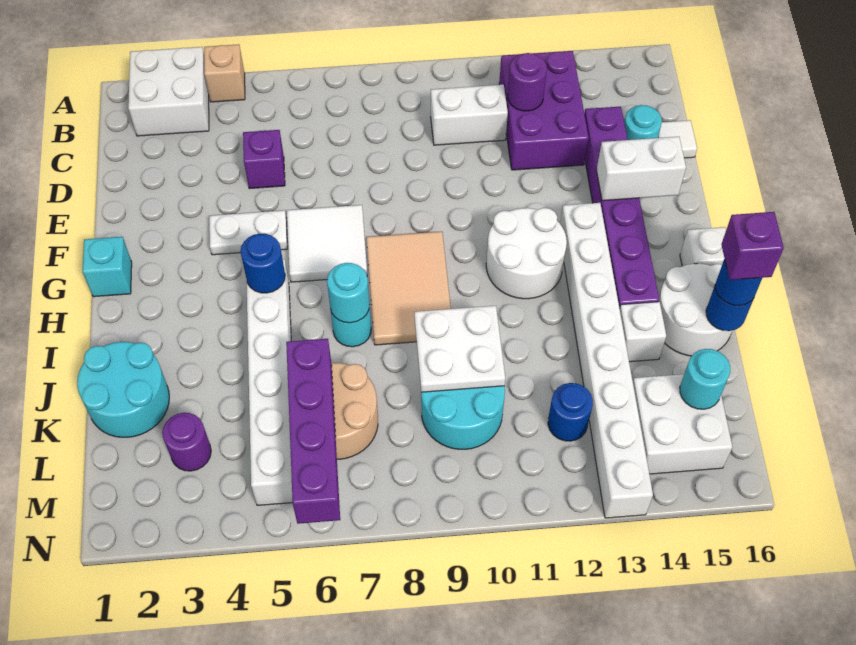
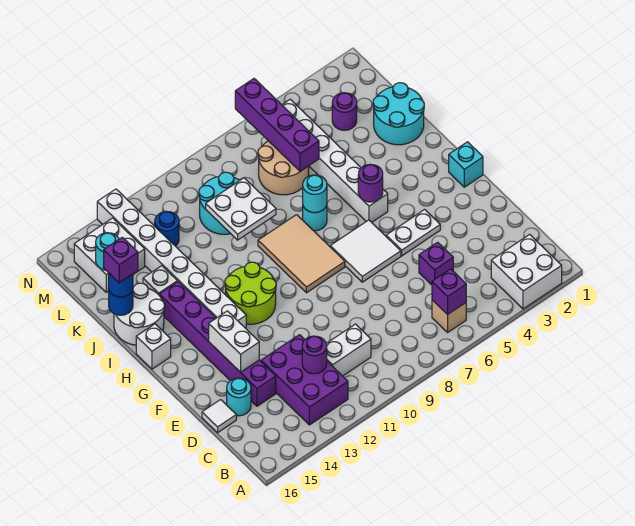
tan 1x1 brick [204,44,245,102] -> tan 1x1 brick moved to [432,300,466,332]
none -> purple 1x1 brick [432,269,466,315]
white 1x2 brick [596,137,686,201] -> white 1x2 brick turned to [209,311,259,372]
white 2x2 round brick [486,208,567,299] -> lime 2x2 round brick [225,262,276,324]
blue 1x1 round brick [240,234,285,293] -> purple 1x1 round brick [358,164,383,202]

